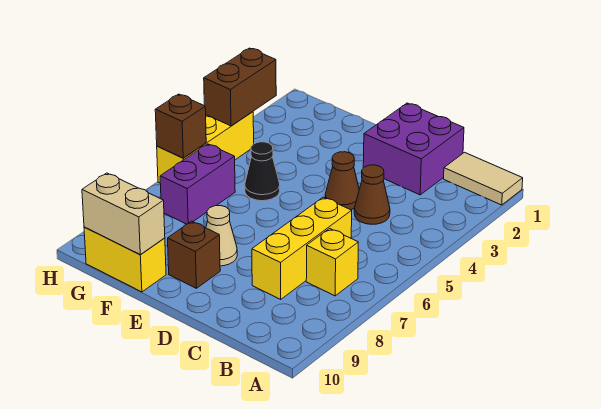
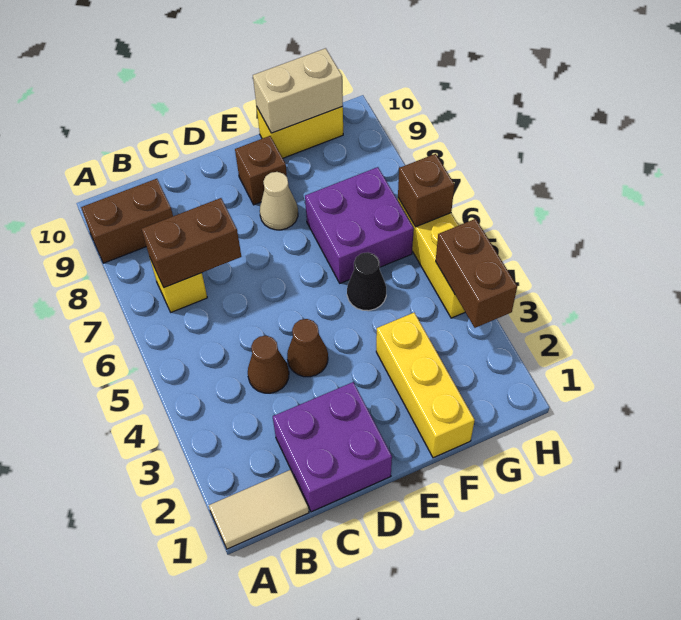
none -> brown 1x2 brick [81,179,173,263]
none -> brown 1x2 brick [142,198,241,288]
yellow 1x3 brick [252,197,352,299] -> yellow 1x3 brick moved to [376,313,475,458]
purple 1x2 brick [160,144,235,224] -> purple 2x2 brick [305,167,414,283]

